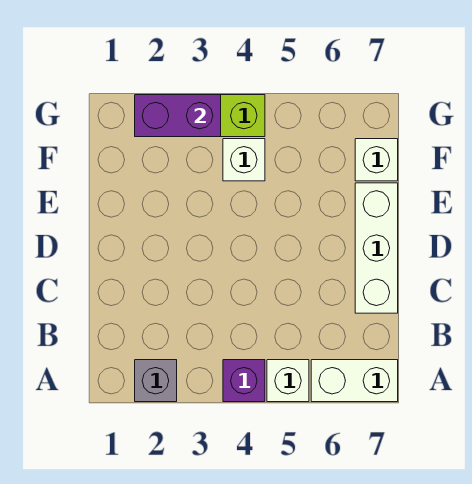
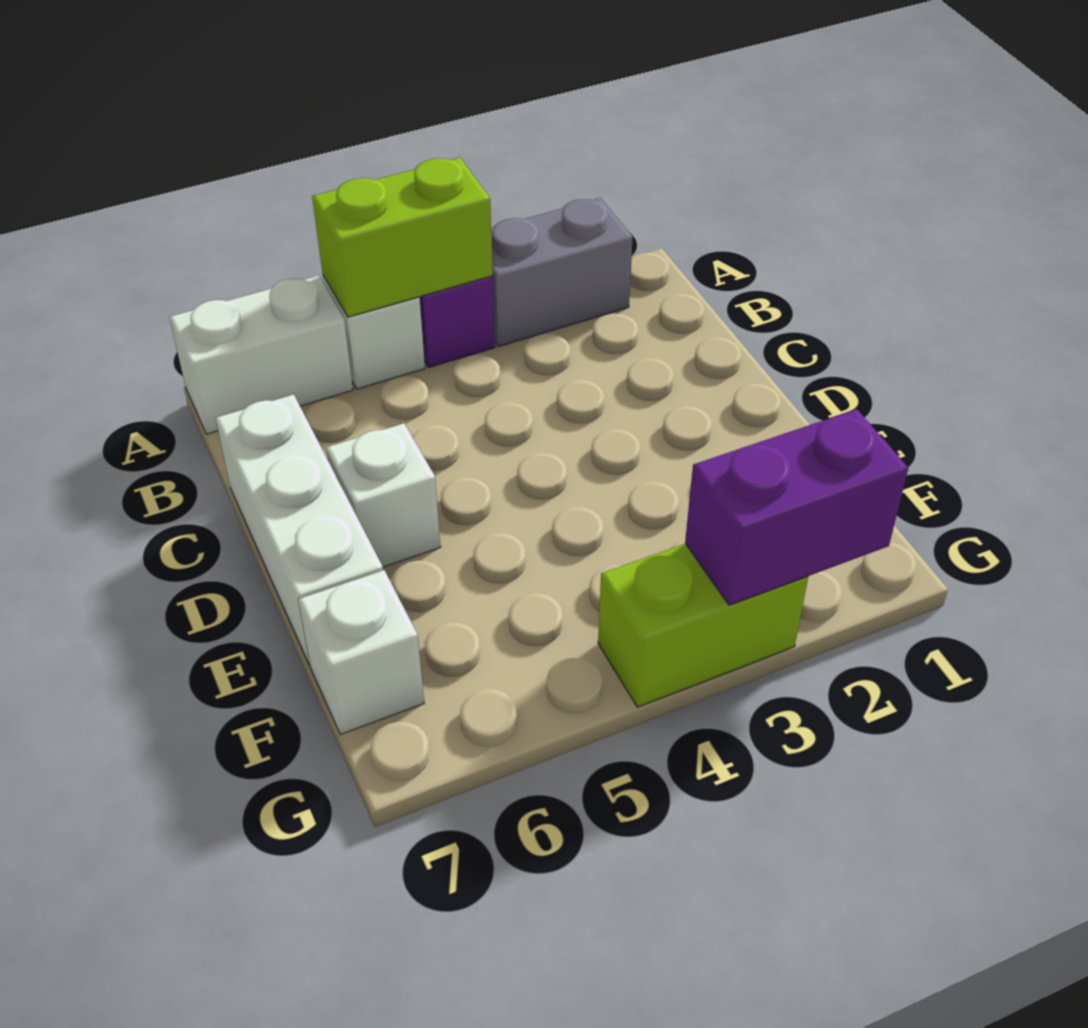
grey 1x1 brick [135,360,177,402] -> grey 1x2 brick [491,198,633,347]
none -> lime 1x2 brick [312,158,493,317]
white 1x1 brick [223,139,265,181] -> white 1x1 brick moved to [326,423,440,567]

